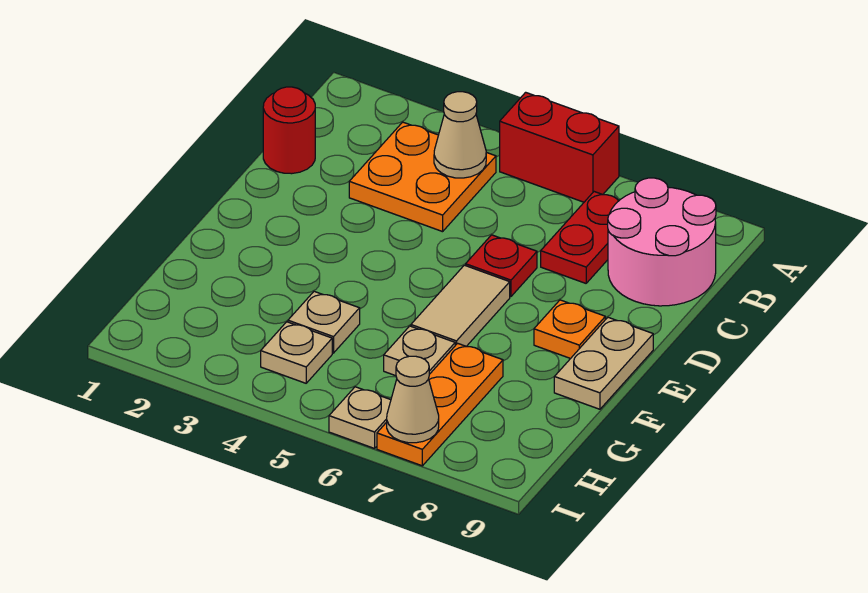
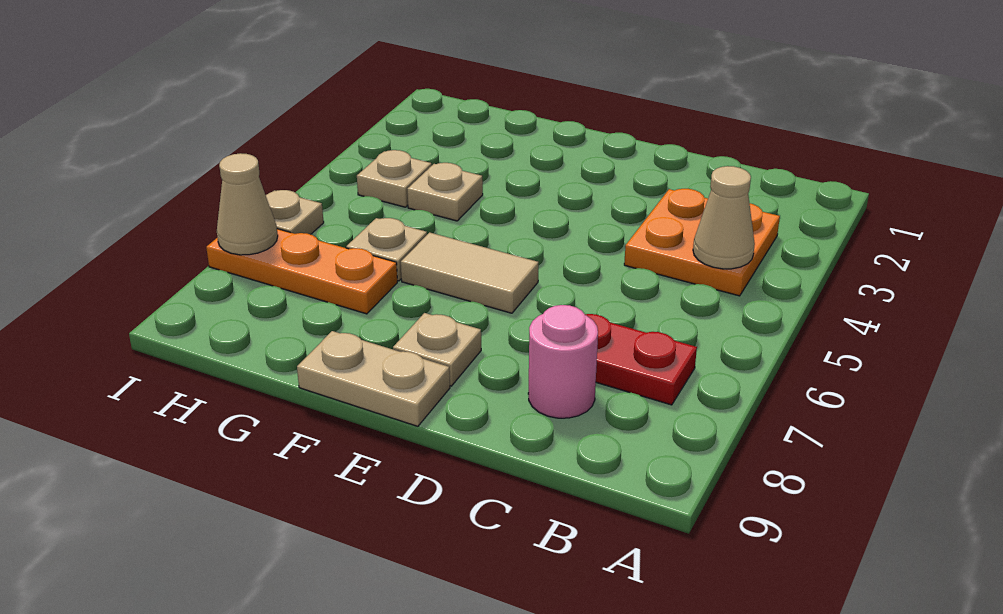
red 1x2 brick [499,92,619,202] -> none
pink 2x2 round brick [608,178,716,306] -> pink 1x1 round brick [528,305,598,418]
red 1x1 round brick [263,87,315,174] -> none
red 1x1 plate [466,235,537,297] -> none
orange 1x1 plate [534,300,605,359] -> tan 1x1 plate [393,313,481,386]

